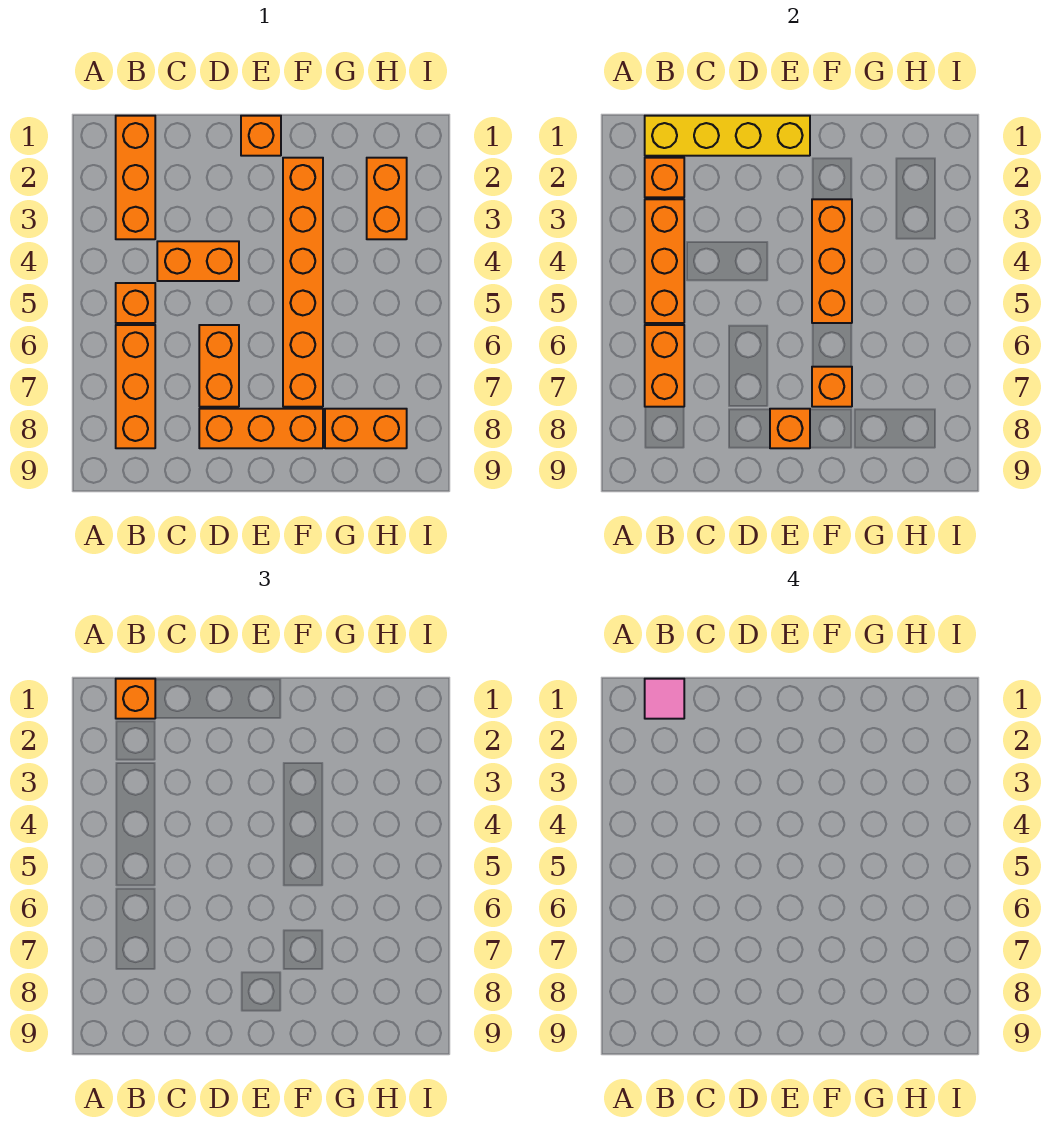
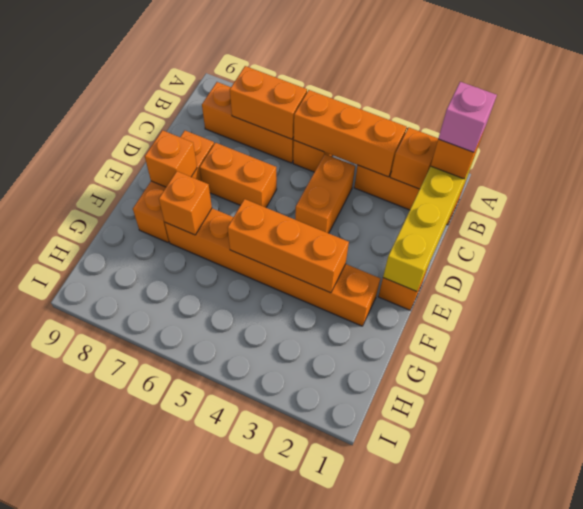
pink 1x1 tile [645,679,684,719] -> pink 1x1 brick [438,82,497,152]
orange 1x2 brick [325,409,407,448] -> none
orange 1x2 brick [367,158,407,239] -> none

